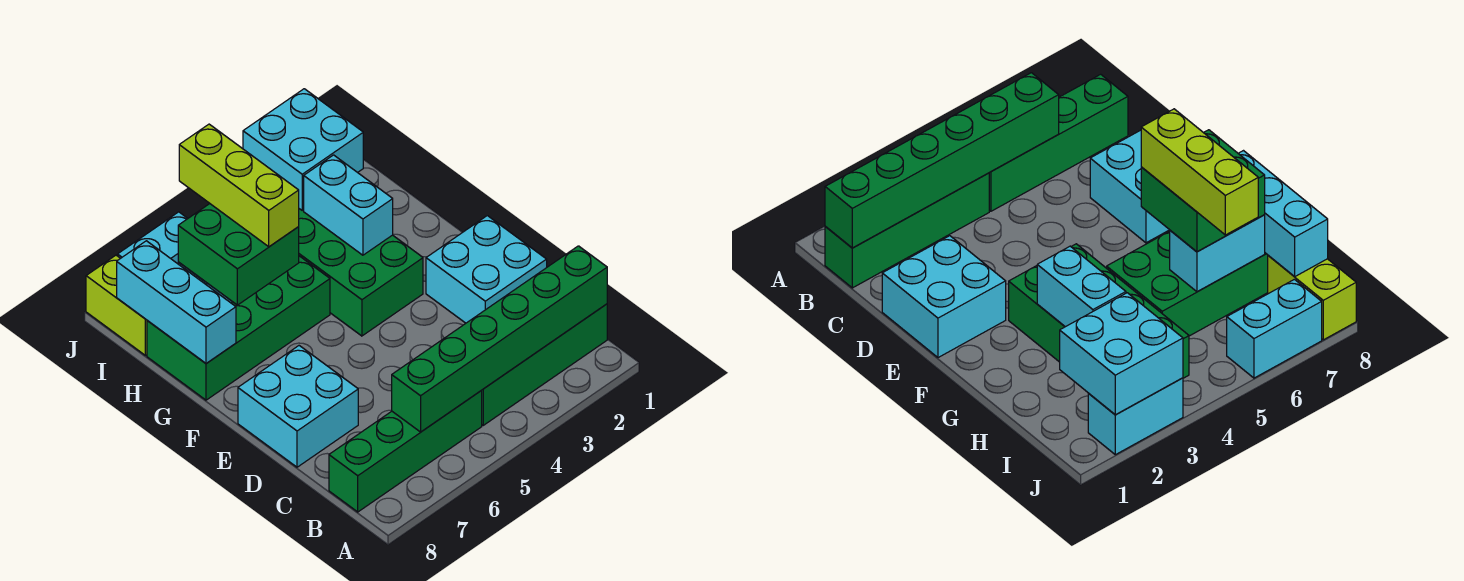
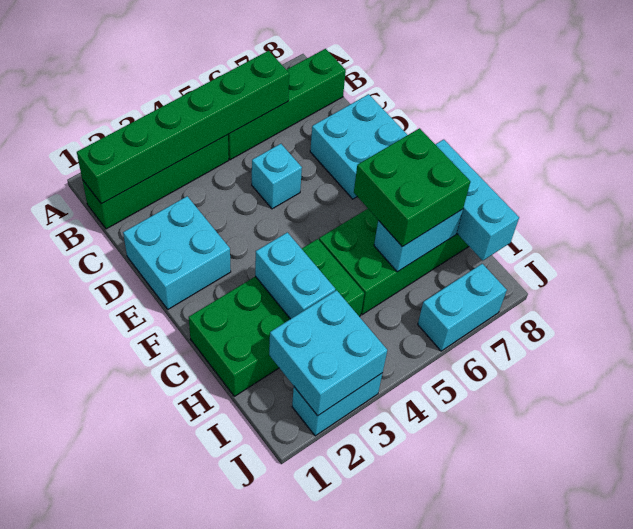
none -> cyan 1x1 brick [252,144,302,209]
green 2x4 brick [298,209,423,336] -> green 2x4 brick turned to [189,239,364,396]
lime 1x3 brick [179,124,299,247] -> none
lime 1x2 brick [86,255,147,355] -> none

